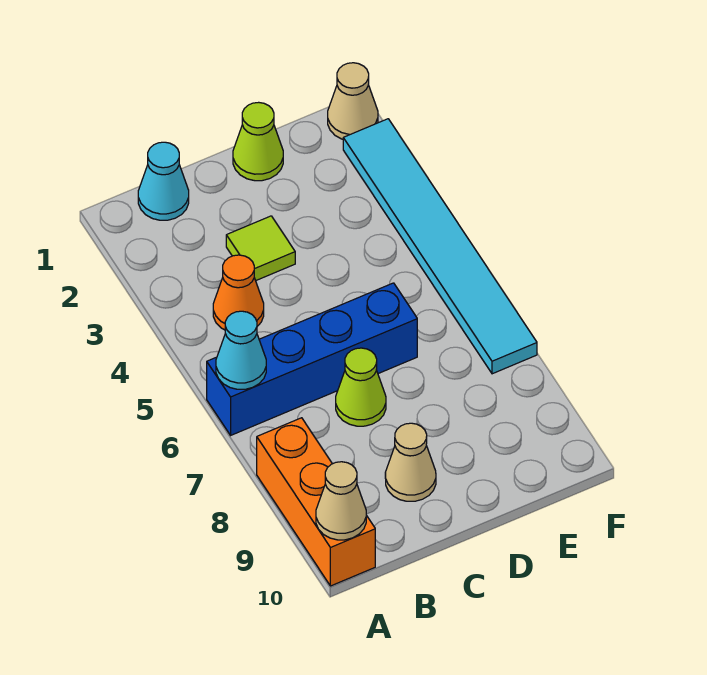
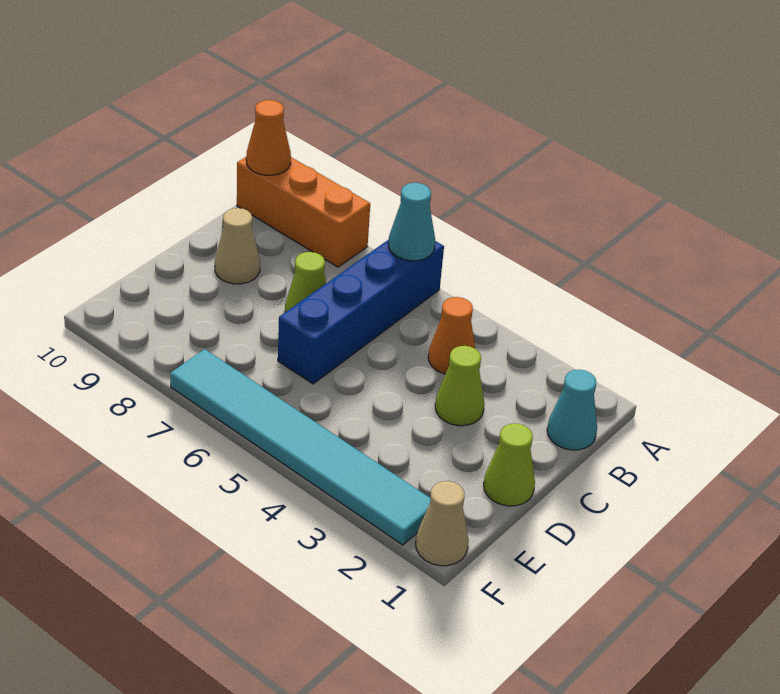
tan 1x1 cone [316,462,366,540] -> orange 1x1 cone [246,100,291,175]
lime 1x1 tile [226,216,295,281] -> lime 1x1 cone [435,346,484,426]

